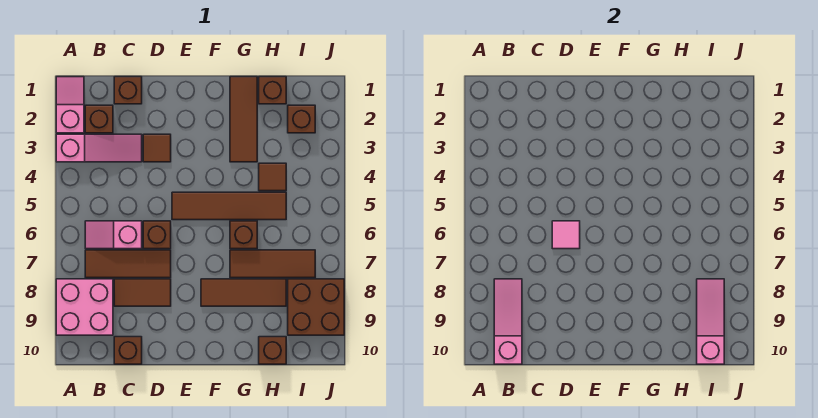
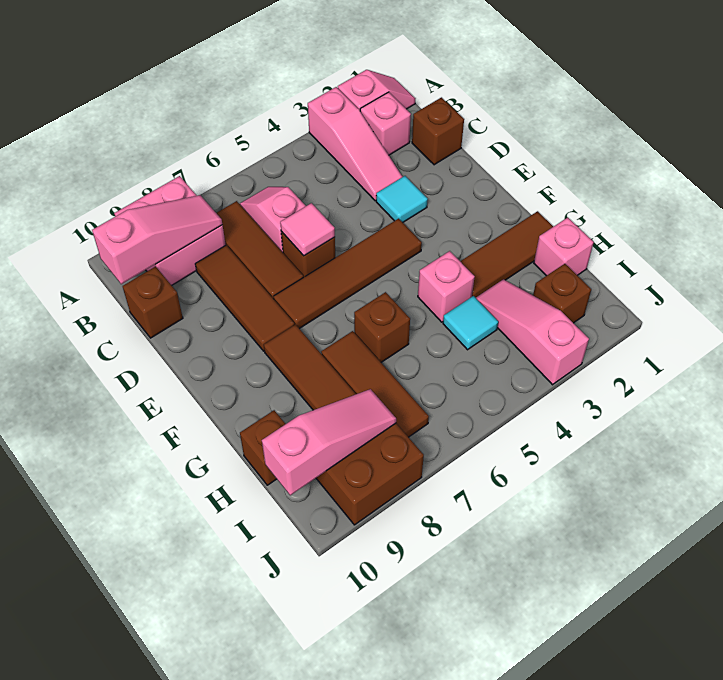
brown 1x1 brick [85,105,113,133] -> pink 1x1 brick [360,92,411,155]
brown 1x2 tile [114,279,171,306] -> brown 1x3 tile [195,245,295,351]
brown 1x1 tile [143,134,171,162] -> cyan 1x1 tile [376,176,428,222]
brown 1x4 tile [172,192,286,220] -> brown 1x4 tile turned to [274,219,422,329]
none -> pink 1x1 brick [418,251,475,322]
brown 1x1 brick [259,77,286,104] -> pink 1x1 brick [534,218,594,276]
none -> pink 1x3 slope [476,279,589,385]
brown 1x1 tile [259,163,286,191] -> cyan 1x1 tile [443,296,498,350]

